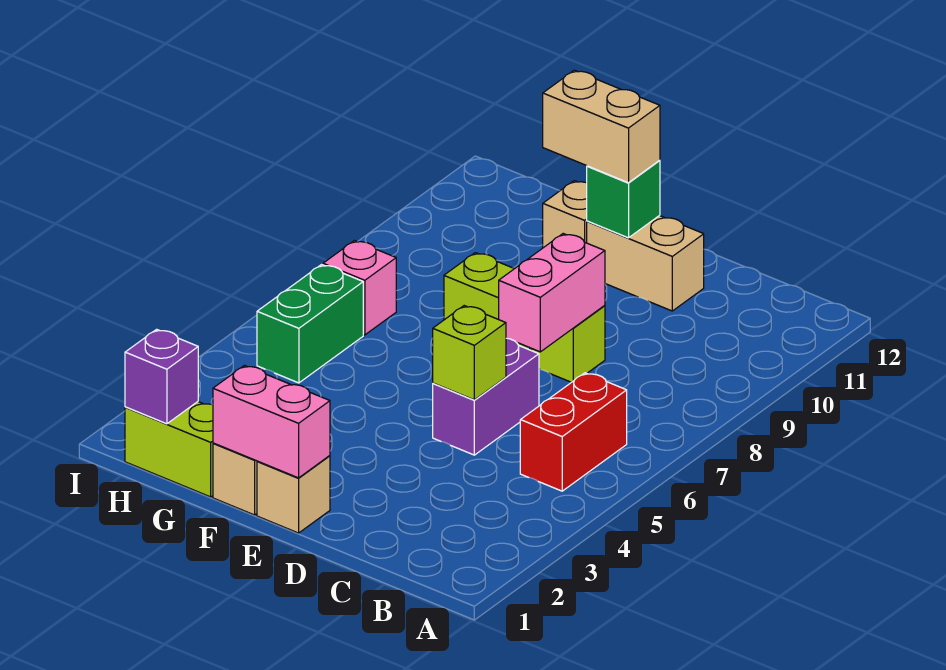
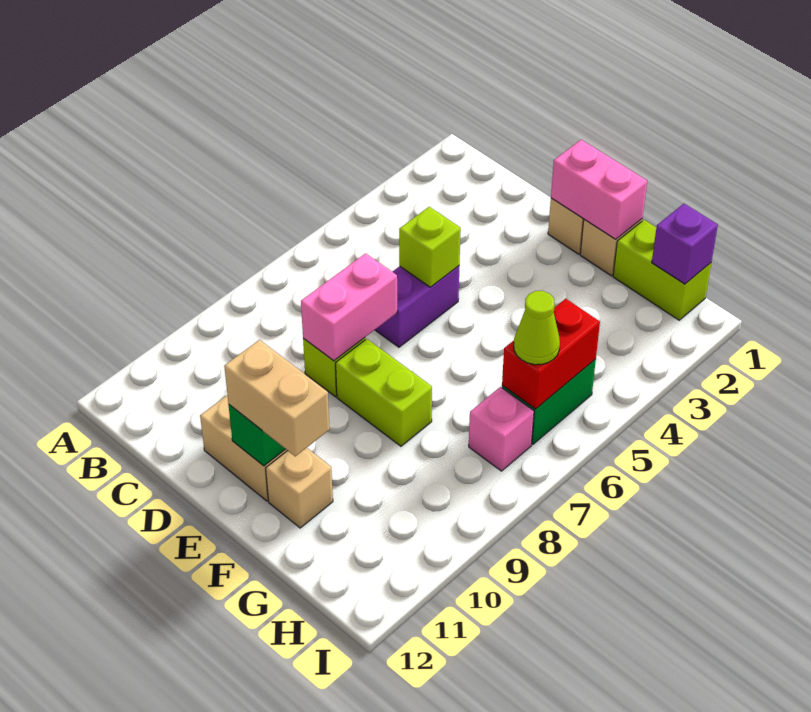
red 1x2 brick [520,373,627,491] -> red 1x2 brick moved to [502,299,600,409]
none -> lime 1x1 cone [514,291,560,365]

